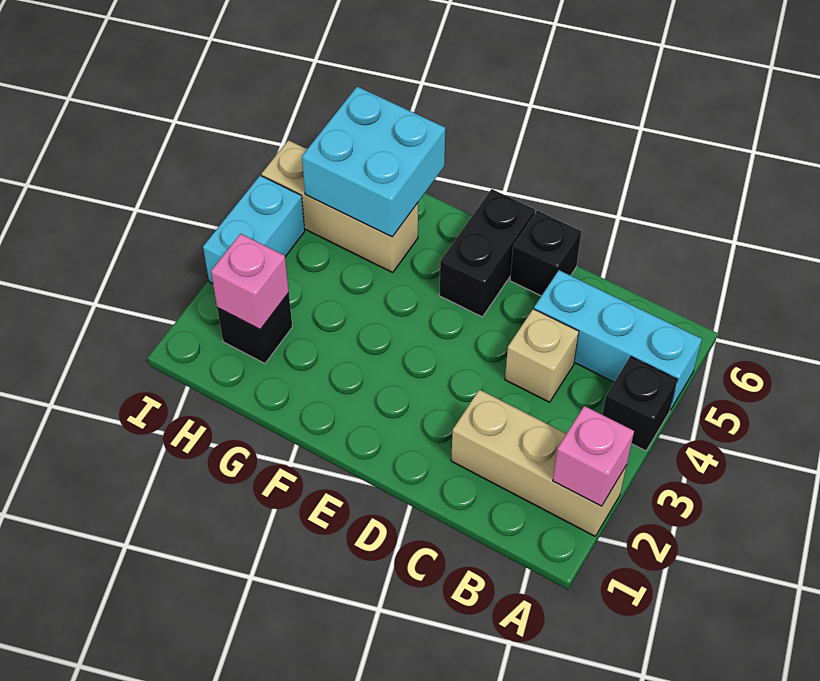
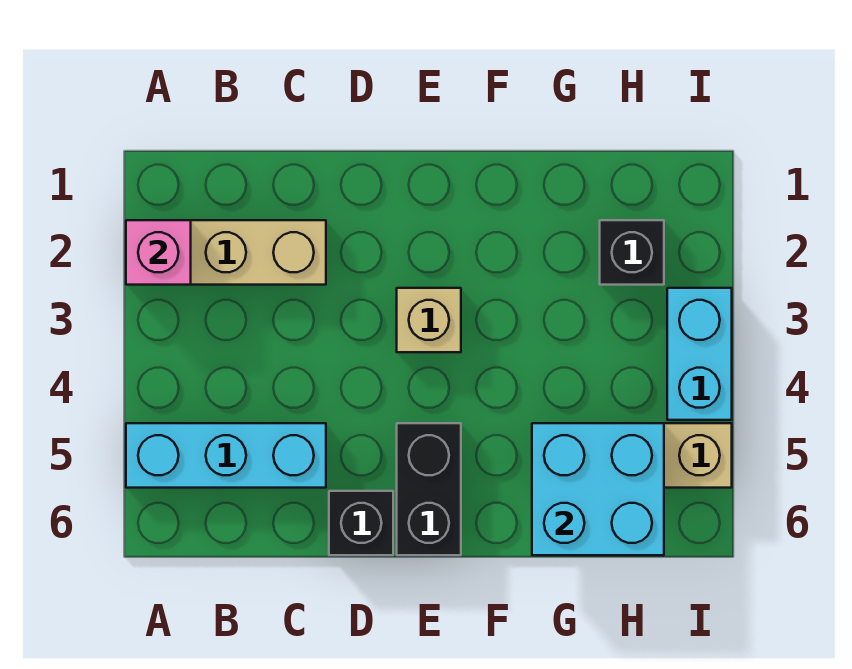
black 1x1 brick [602,356,678,451] -> none
tan 1x1 brick [505,309,579,402] -> tan 1x1 brick moved to [397,288,461,352]
pink 1x1 brick [211,234,289,329] -> none

